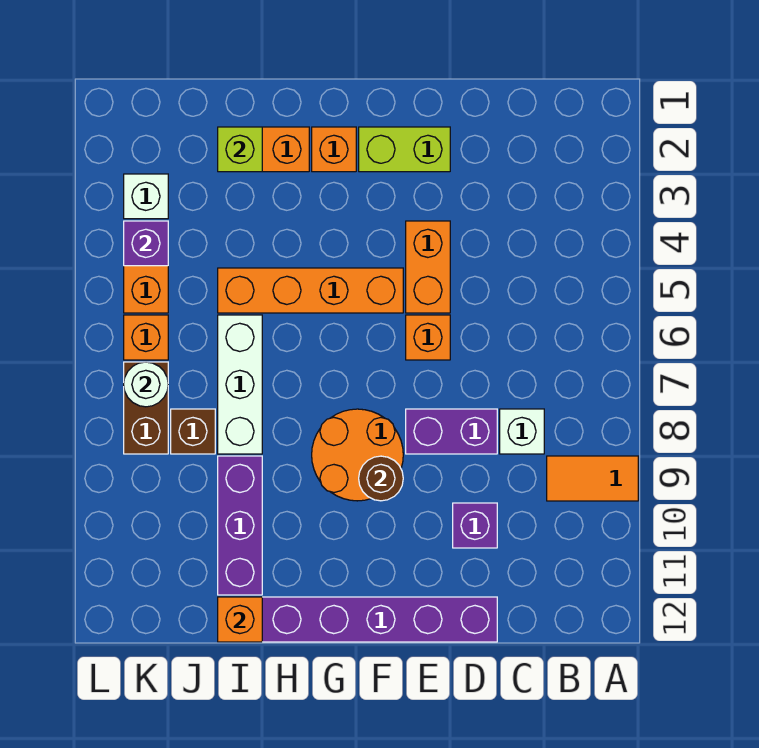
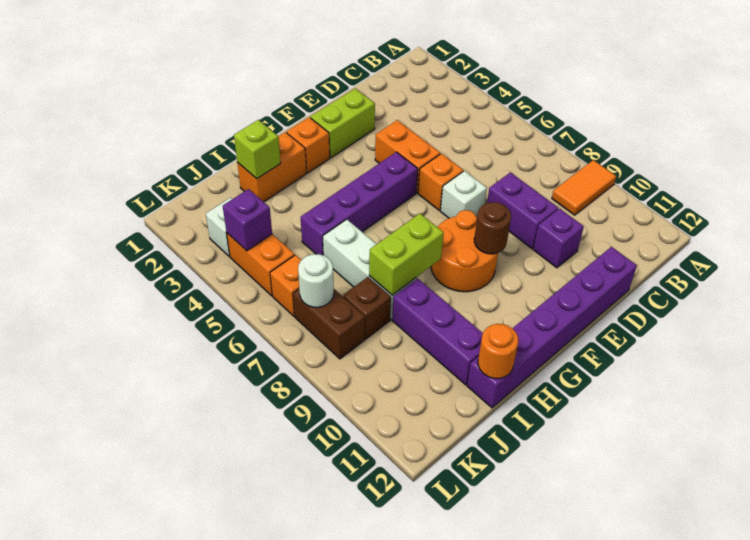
white 1x1 brick [500,409,544,454] -> white 1x1 brick moved to [441,171,487,218]
purple 1x2 brick [406,409,497,454] -> purple 1x2 brick turned to [487,172,558,249]
orange 1x4 brick [218,268,403,313] -> purple 1x4 brick [301,152,418,256]
none -> lime 1x2 brick [369,214,444,295]
orange 1x1 brick [218,597,262,642] -> orange 1x1 round brick [478,324,519,379]

